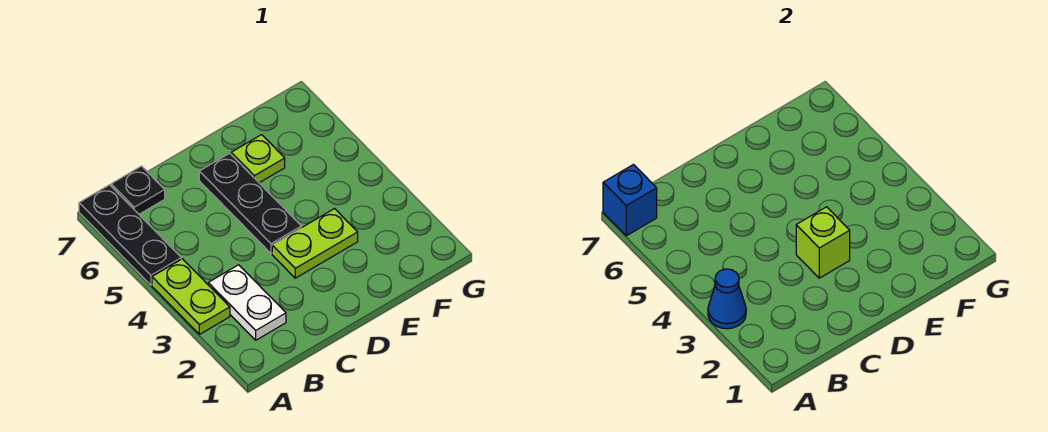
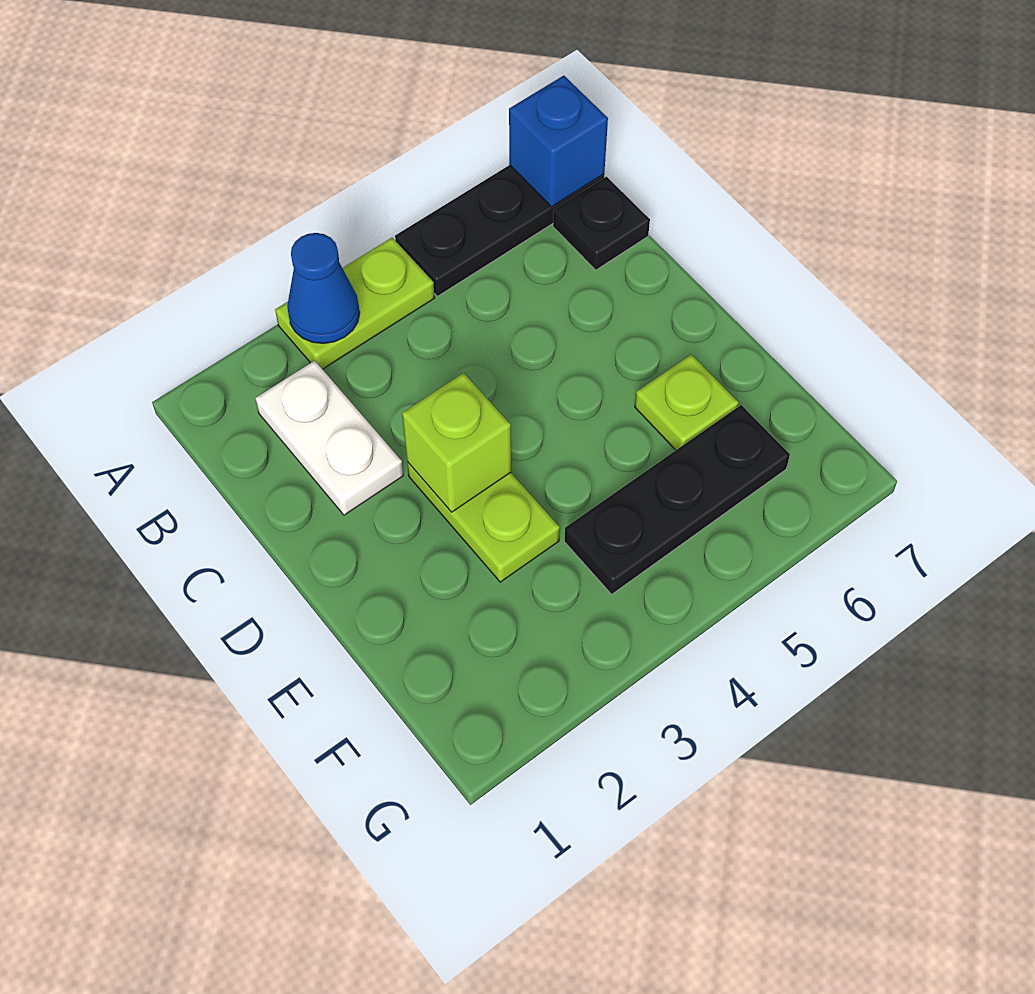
white 1x2 plate [208,265,286,340] -> white 1x2 plate turned to [255,361,403,515]
black 1x3 plate [199,153,301,253] -> black 1x3 plate moved to [564,405,790,594]

